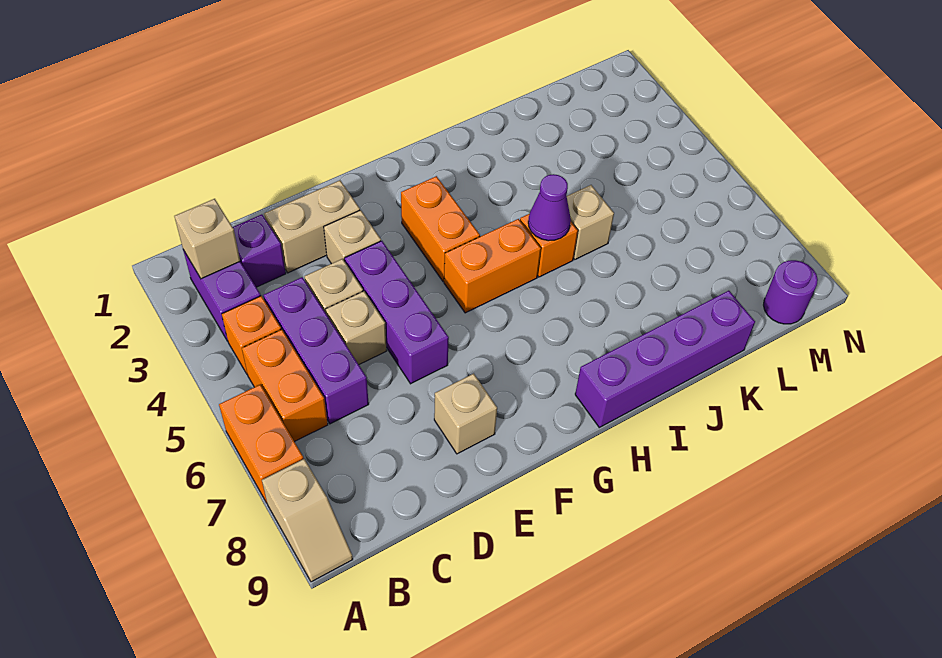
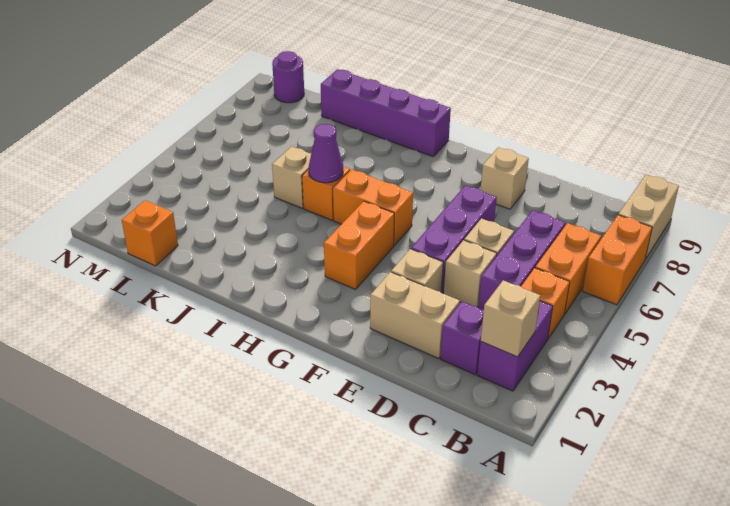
tan 1x2 slope [262,459,353,582] -> tan 1x2 brick [618,175,679,259]
none -> orange 1x1 brick [122,200,178,266]

